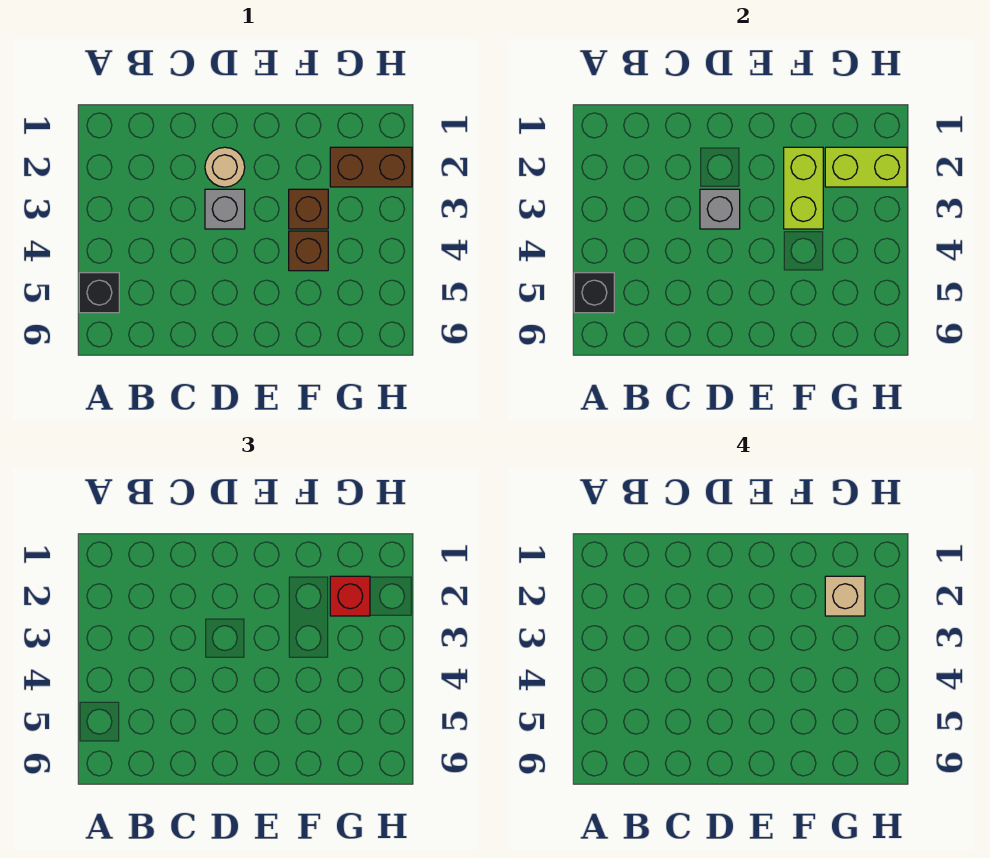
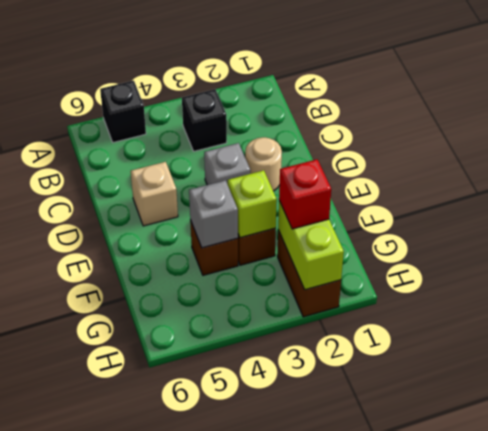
black 1x1 brick [574,273,614,313] -> black 1x1 brick moved to [182,89,227,151]
grey 1x1 brick [700,189,740,229] -> grey 1x1 brick moved to [189,180,238,248]
lime 1x2 brick [784,147,823,229] -> lime 1x1 brick [228,170,277,238]
tan 1x1 brick [825,576,865,616] -> tan 1x1 brick moved to [131,162,178,226]

